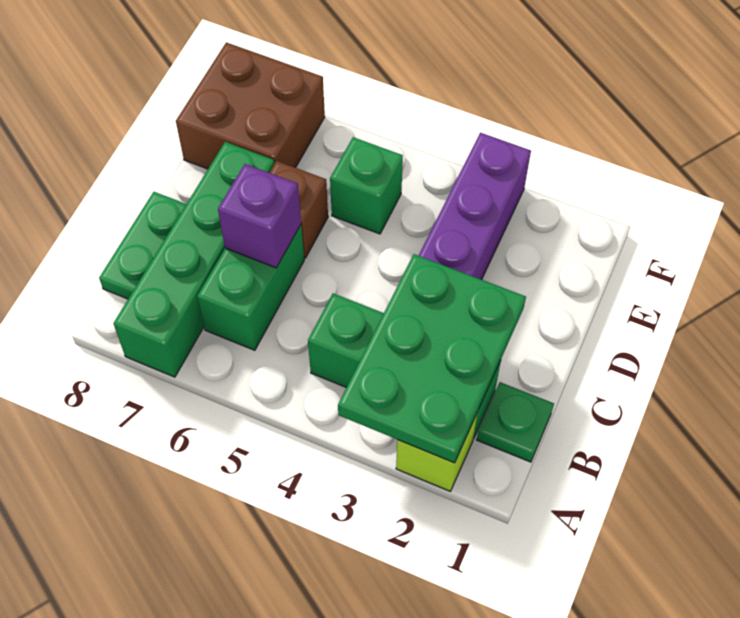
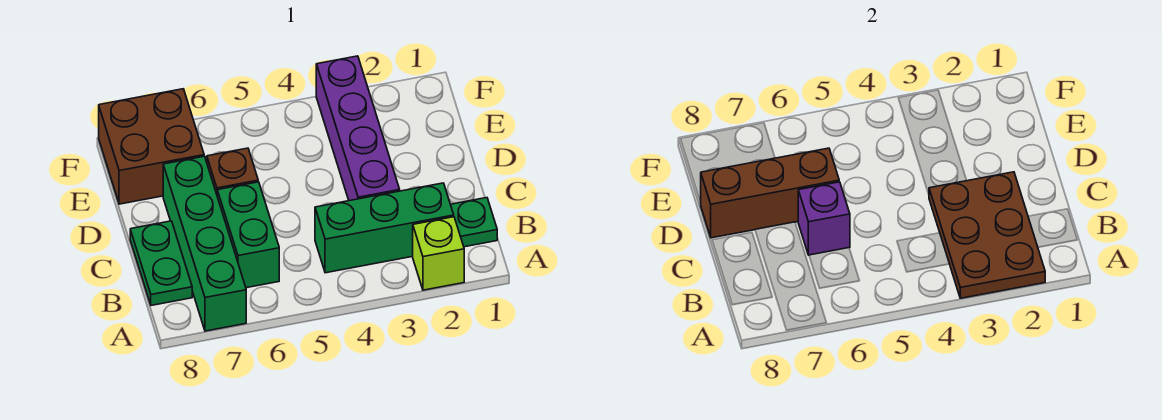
green 2x3 plate [338,254,526,463] -> brown 2x3 plate [929,172,1045,298]
none -> brown 1x3 brick [700,148,839,238]
green 1x1 brick [330,137,403,234] -> none

